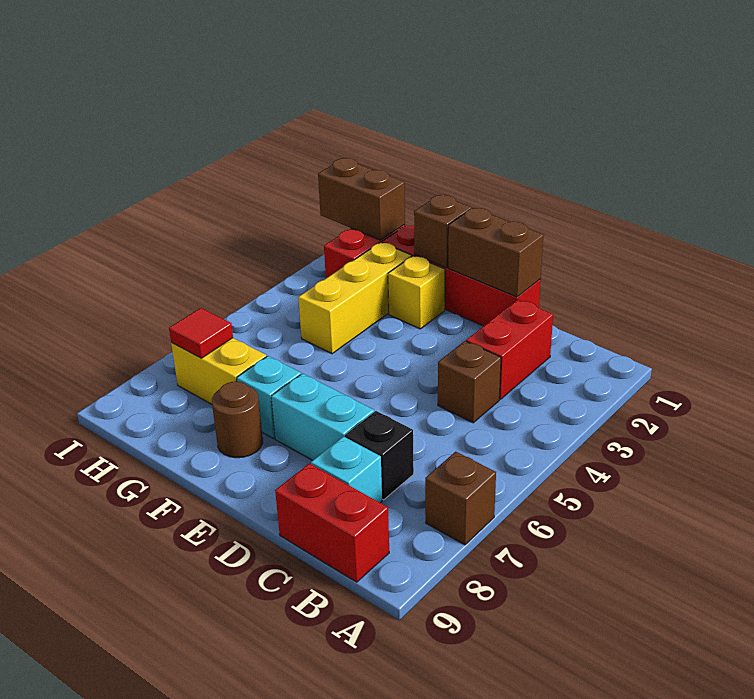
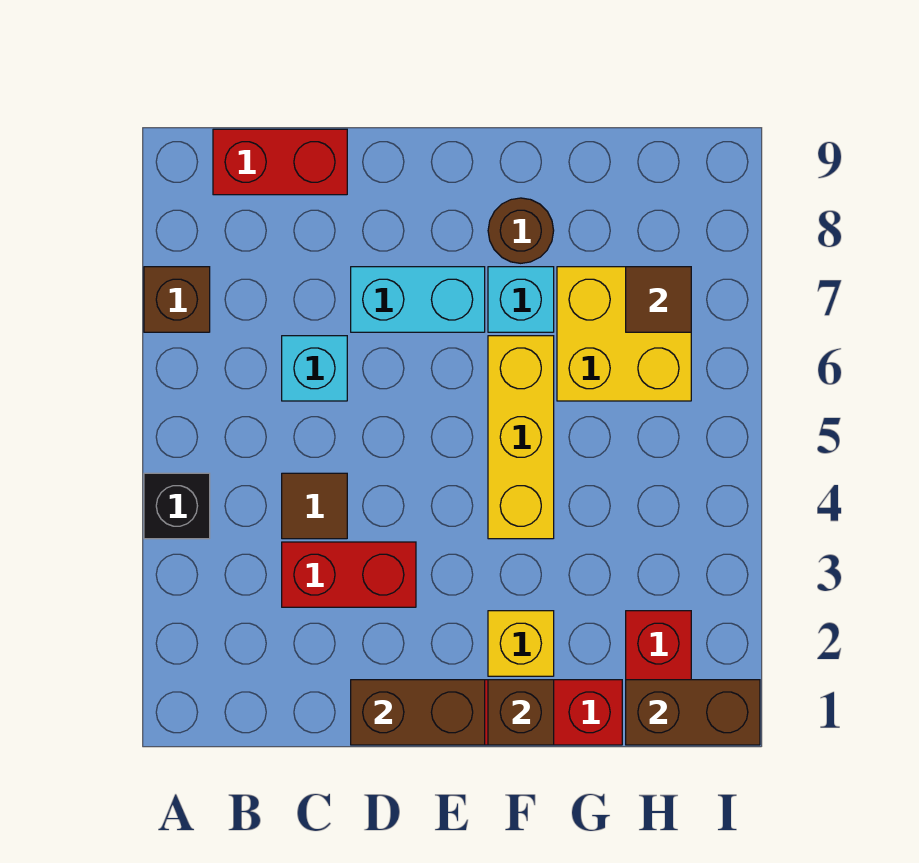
red 1x2 brick [466,299,553,399] -> red 1x2 brick turned to [282,542,416,607]
brown 1x1 brick [438,341,501,423] -> brown 1x1 tile [282,473,347,539]
black 1x1 brick [345,411,414,500] -> black 1x1 brick moved to [144,473,210,539]
cyan 1x1 brick [311,436,382,503] -> cyan 1x1 brick moved to [282,336,347,401]
yellow 1x3 brick [298,242,412,354] -> yellow 1x3 brick moved to [488,336,554,539]
yellow 1x2 brick [171,338,267,404] -> yellow 2x2 brick [557,267,691,401]
red 1x1 tile [169,308,233,358] -> brown 1x1 tile [626,267,691,332]

